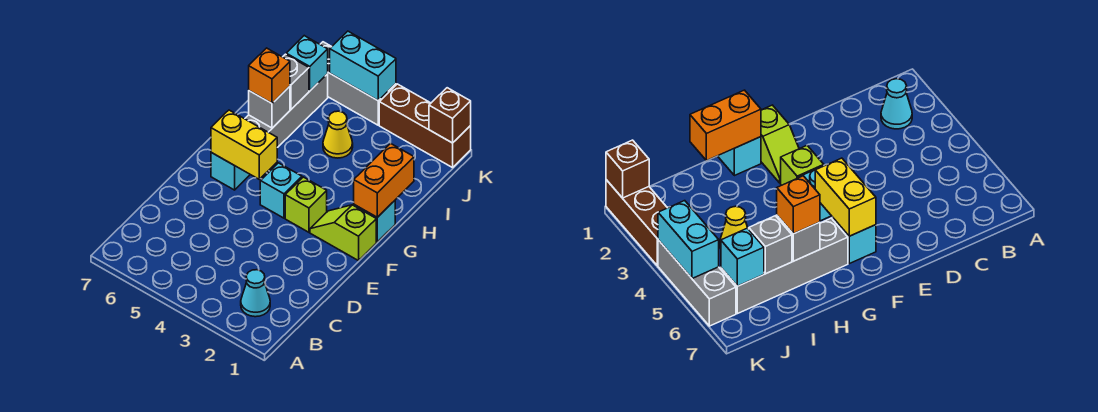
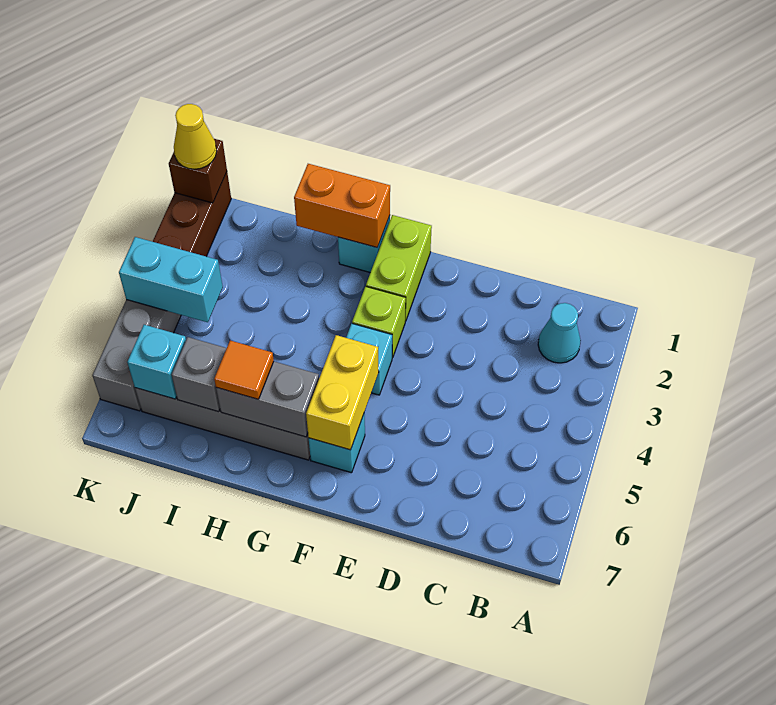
lime 1x2 slope [310,205,376,261] -> lime 1x2 brick [366,215,432,321]
grey 1x1 brick [249,86,290,128] -> grey 1x2 brick [216,362,319,437]
orange 1x1 brick [249,48,290,103] -> orange 1x1 tile [214,341,274,399]
yellow 1x1 cone [323,111,353,158] -> yellow 1x1 cone moved to [174,104,217,169]
cyan 1x2 brick [330,31,396,100] -> cyan 1x2 brick turned to [119,237,223,322]

